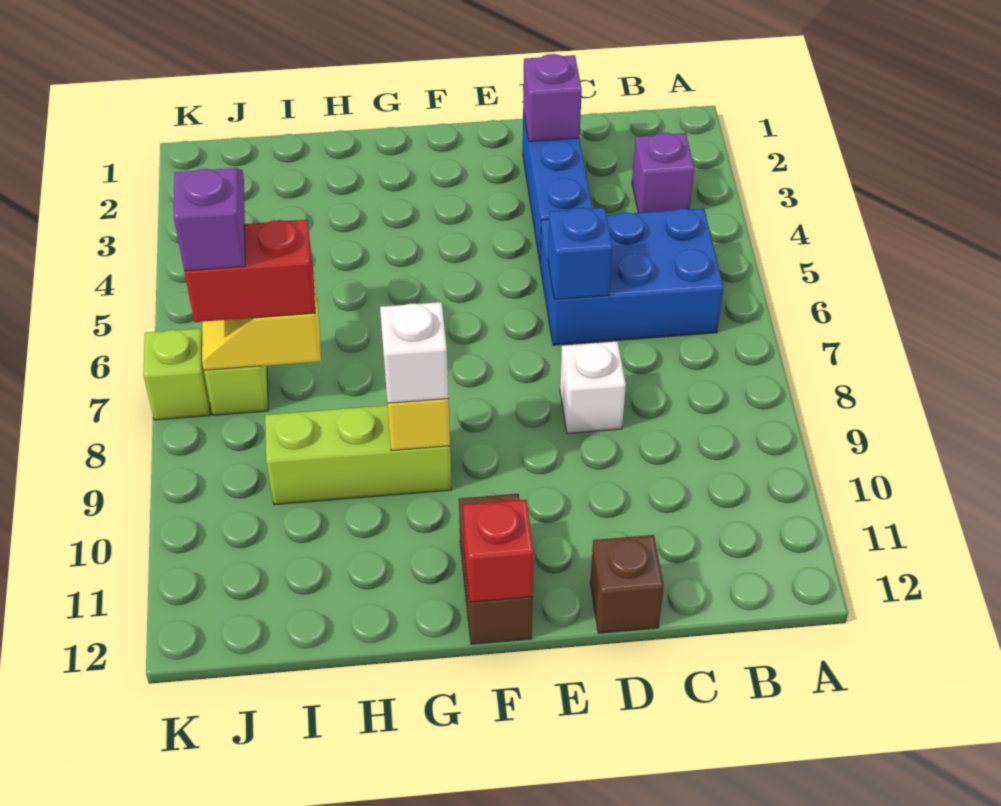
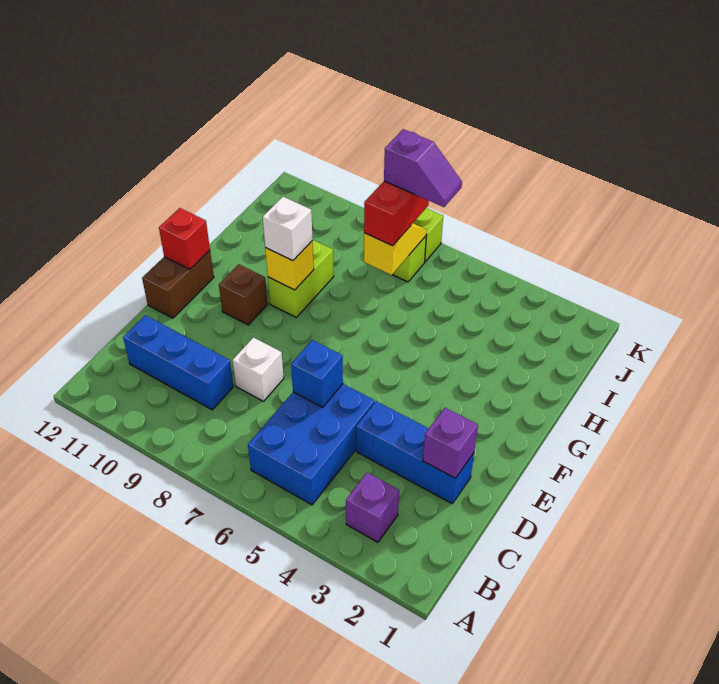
none -> blue 1x3 brick [123,315,233,410]
brown 1x1 brick [590,535,664,633] -> brown 1x1 brick moved to [219,264,268,325]
brown 1x2 brick [459,494,533,644] -> brown 1x2 brick turned to [142,250,214,318]
lime 1x3 brick [265,405,452,505] -> lime 1x2 brick [268,240,334,317]

